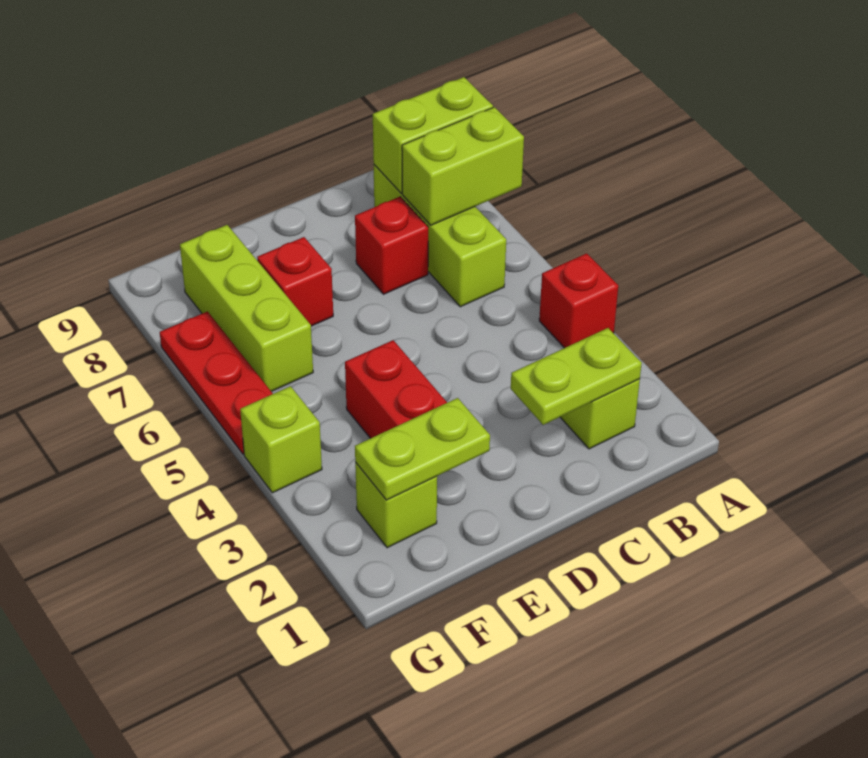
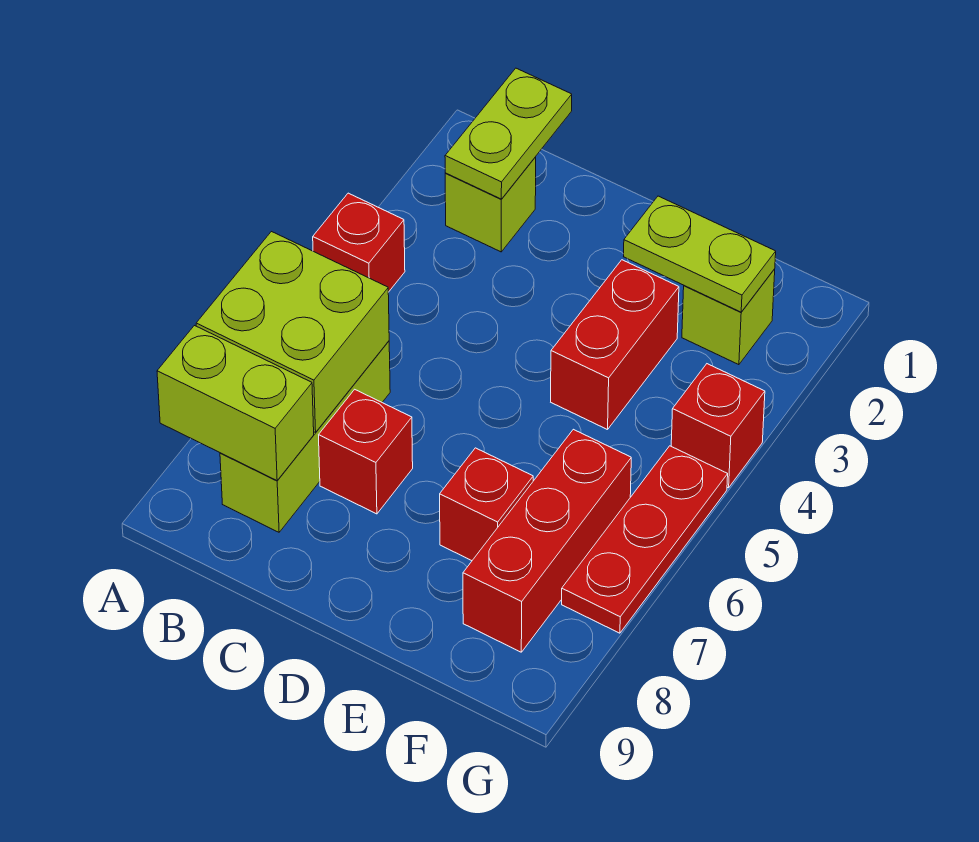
lime 1x2 brick [402,107,524,225] -> lime 2x2 brick [196,232,389,432]
lime 1x2 plate [511,328,642,425] -> lime 1x2 plate turned to [445,68,572,199]
lime 1x3 brick [180,225,313,391] -> red 1x3 brick [463,429,631,652]
lime 1x1 brick [240,386,322,493] -> red 1x1 brick [671,364,765,488]

